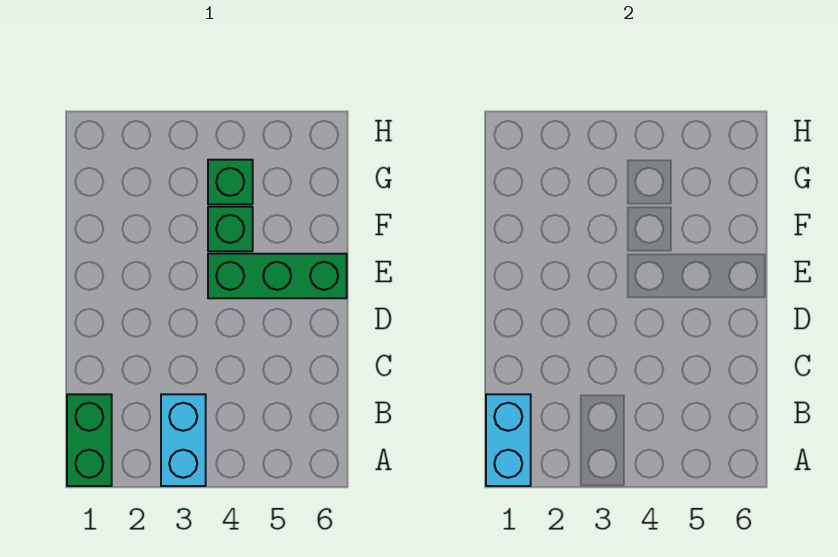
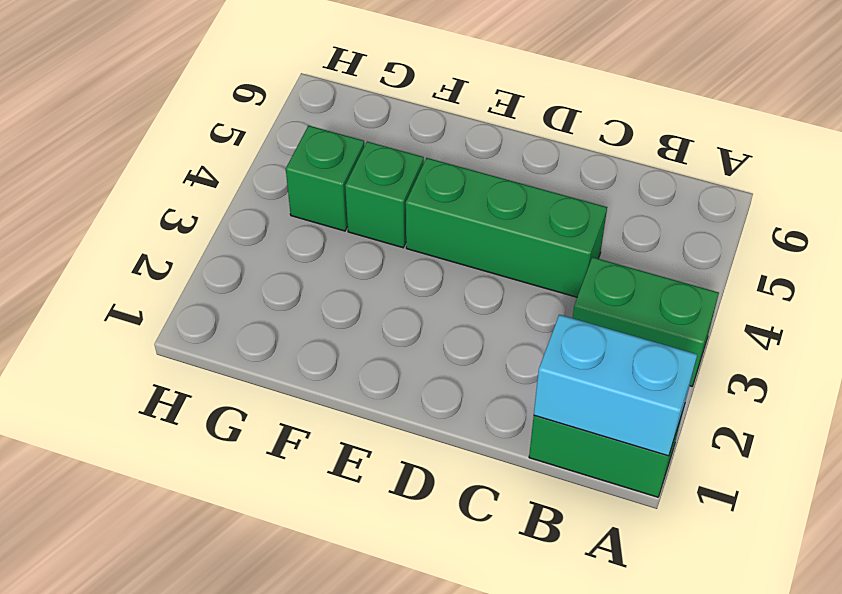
cyan 1x2 brick [161,394,206,486] -> green 1x2 brick [573,257,719,386]
green 1x3 brick [208,254,347,298] -> green 1x3 brick turned to [406,158,607,297]

